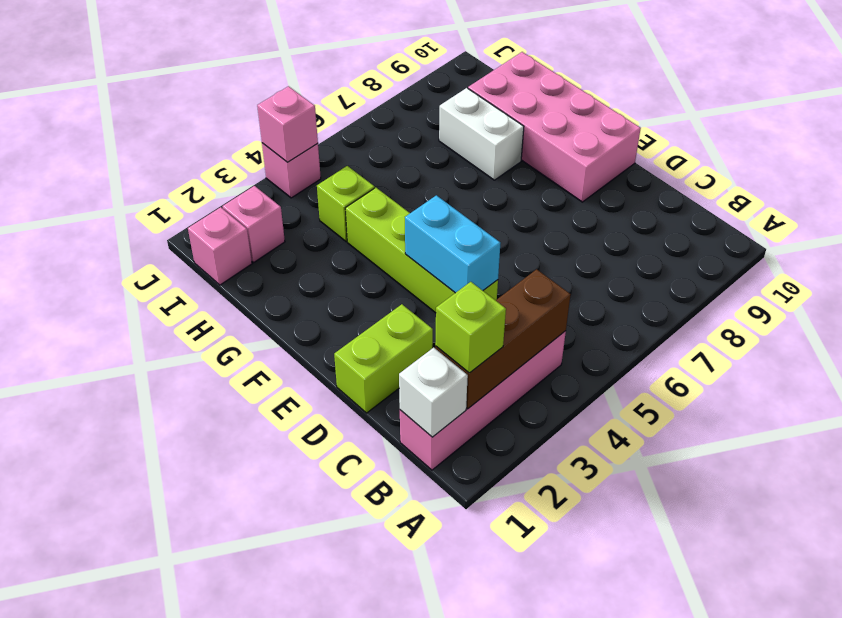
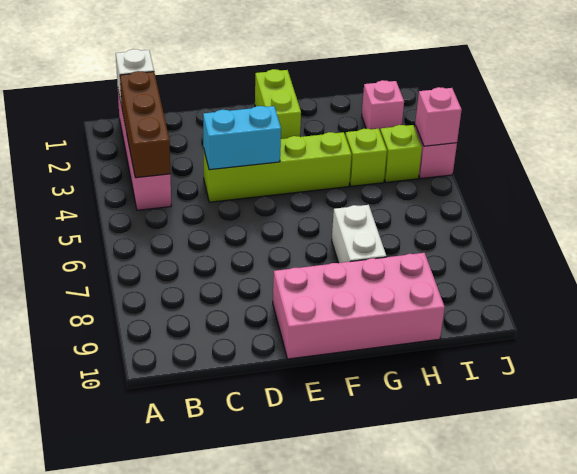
lime 1x1 brick [435,282,506,373] -> lime 1x1 brick moved to [380,125,422,182]
lime 1x2 brick [334,304,433,413] -> lime 1x2 brick moved to [255,69,301,139]
white 1x2 brick [439,88,524,180] -> white 1x2 brick turned to [332,205,386,263]
pink 1x1 brick [188,207,252,285] -> none

